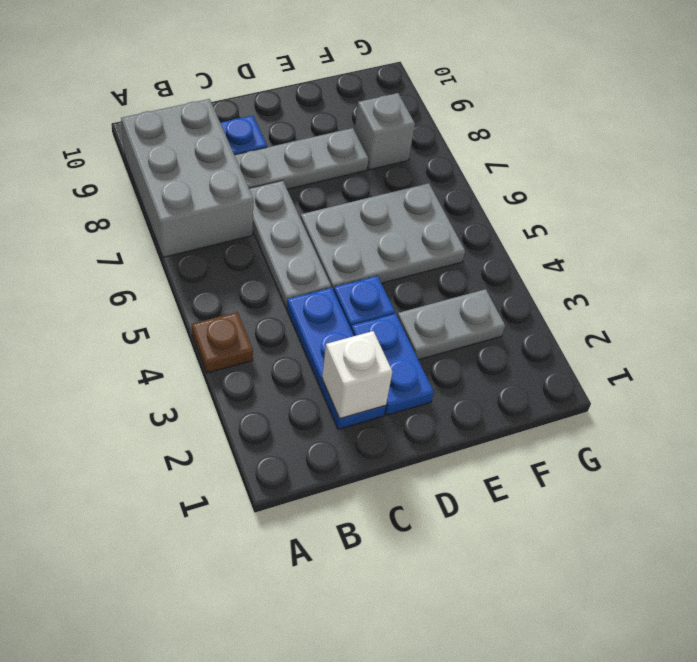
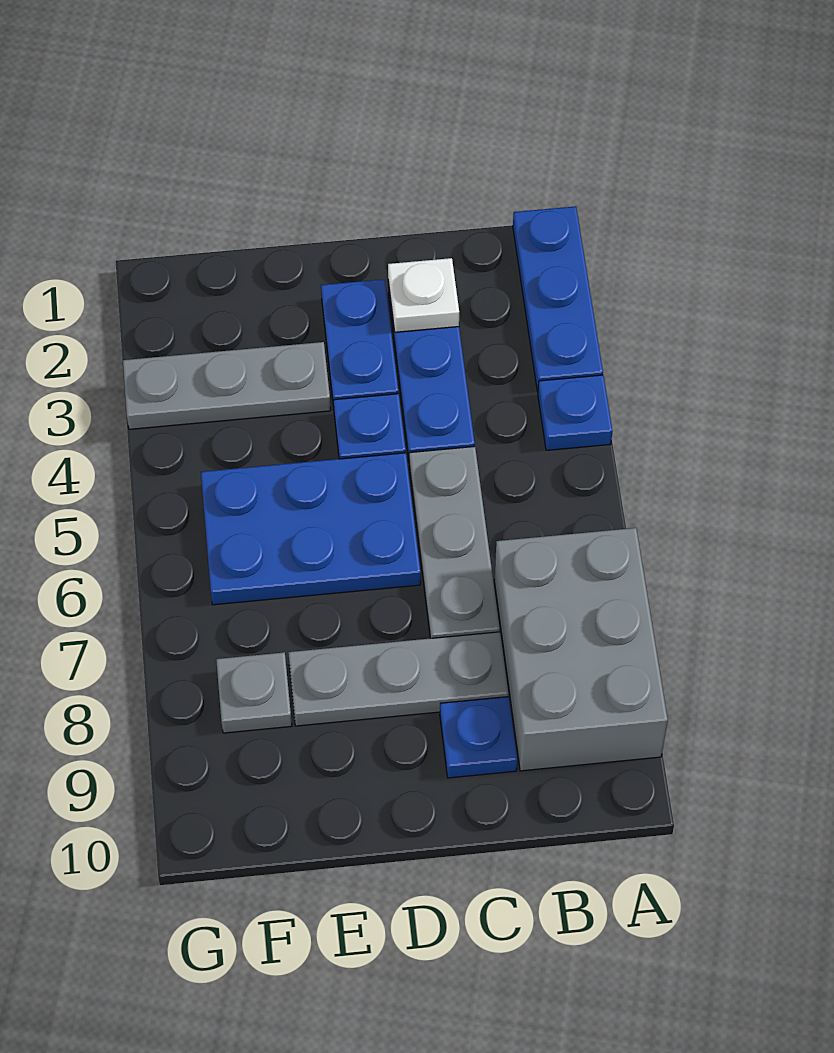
none -> blue 1x3 plate [513,206,603,392]
brown 1x1 plate [192,312,253,373] -> blue 1x1 plate [538,375,613,450]
white 1x1 brick [322,331,392,419] -> white 1x1 plate [388,258,459,332]
grey 2x3 plate [300,183,465,291] -> blue 2x3 plate [201,453,421,605]
grey 1x2 plate [397,289,505,360] -> grey 1x3 plate [123,342,331,429]
grey 1x1 brick [355,93,415,170] -> grey 1x1 plate [216,652,292,733]

